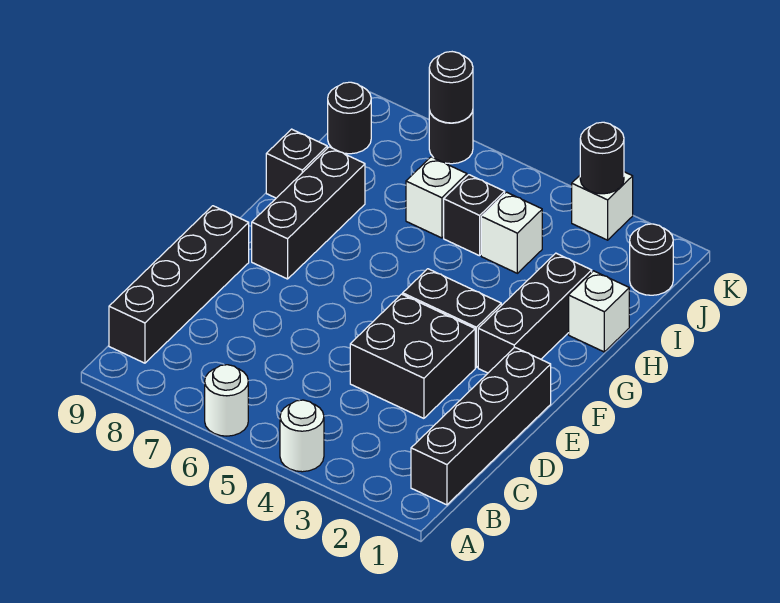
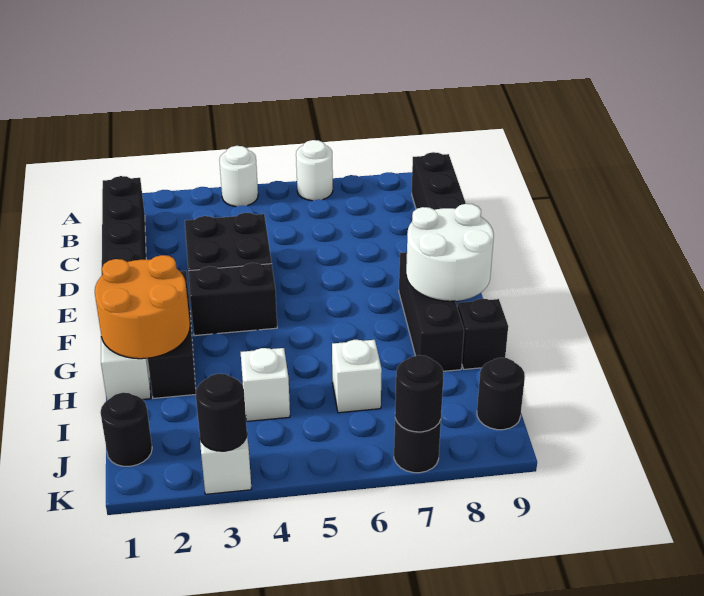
none -> white 2x2 round brick [406,204,494,301]
none -> orange 2x2 round brick [95,255,190,359]
black 1x1 brick [444,175,505,256] -> none

